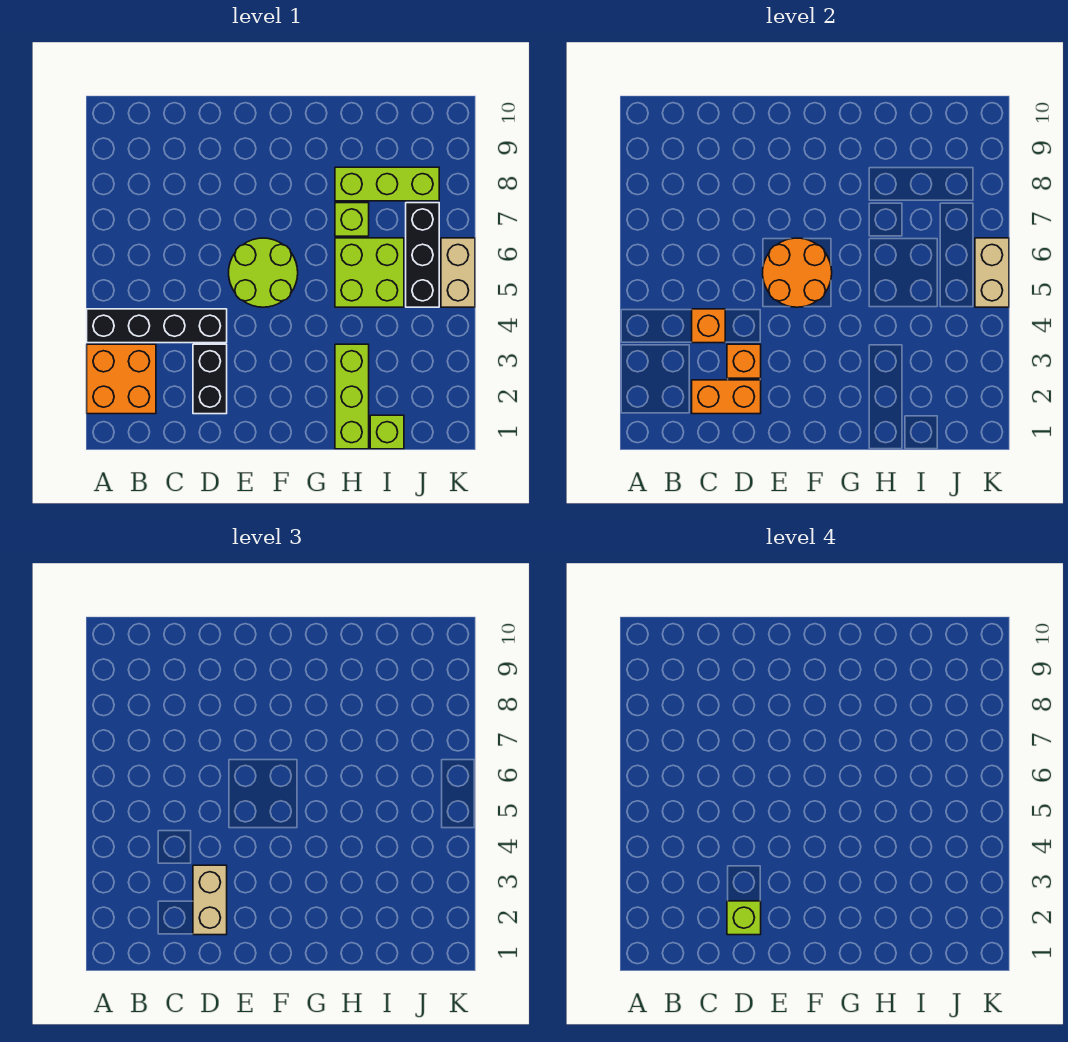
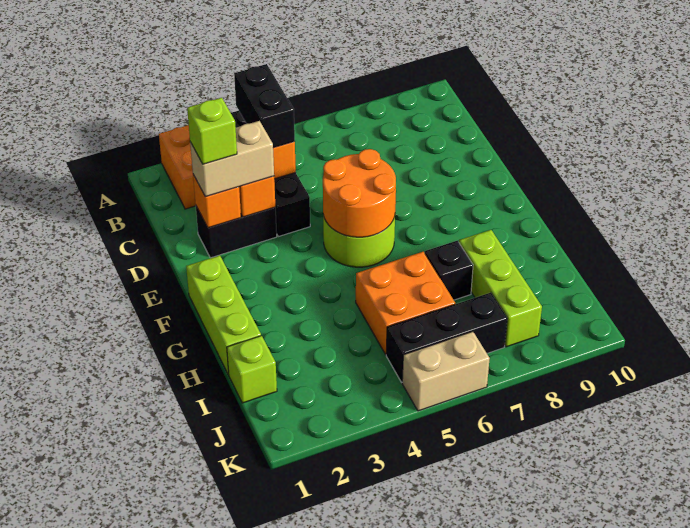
none -> black 1x2 brick [234,64,295,148]
orange 1x2 brick [692,380,761,414] -> orange 1x1 brick [193,175,241,228]
lime 1x3 brick [335,344,369,449] -> lime 1x3 brick turned to [186,255,261,374]
lime 2x2 brick [335,238,404,307] -> orange 2x2 brick [356,252,455,354]
lime 1x1 brick [335,203,369,236] -> black 1x1 brick [425,241,473,300]
tan 1x2 brick [975,238,1009,307] -> none

